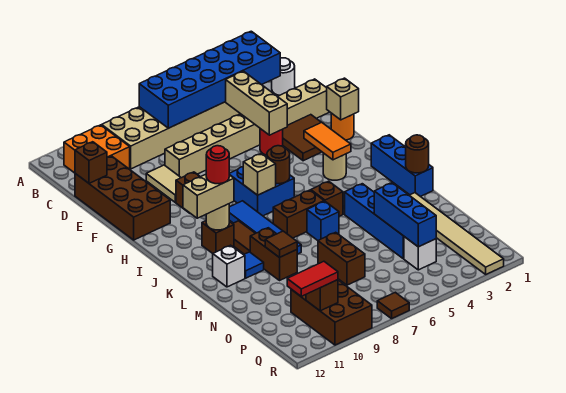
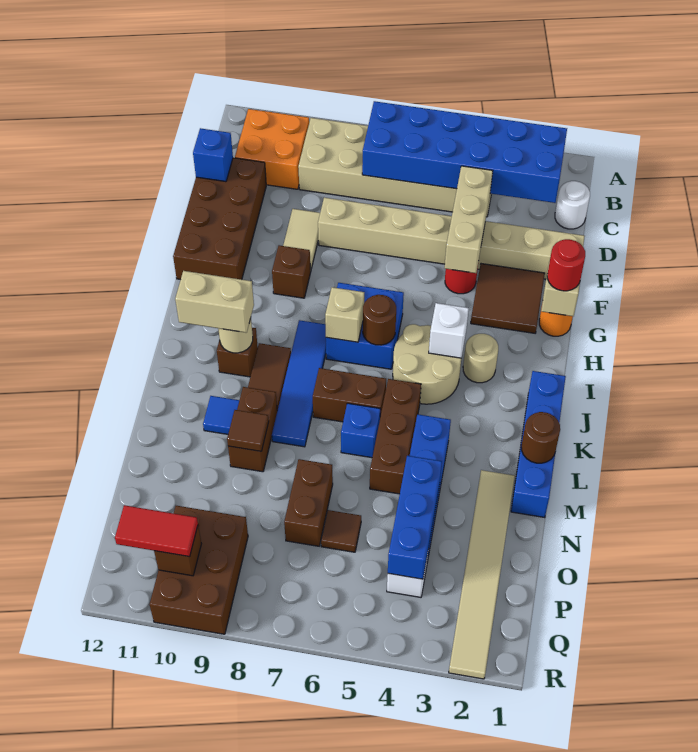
brown 1x1 brick [75,142,107,183] -> blue 1x1 brick [193,128,233,182]
orange 1x2 tile [304,122,351,160] -> none
none -> tan 2x2 round brick [393,324,461,404]
blue 1x3 brick [371,135,433,197] -> blue 1x4 brick [511,371,566,518]
red 1x1 round brick [206,146,229,184] -> red 1x1 round brick moved to [547,239,585,291]
brown 1x1 brick [311,181,343,216] -> brown 1x3 brick [370,379,421,494]
white 1x1 brick [213,245,245,287] -> white 1x1 brick moved to [429,303,469,358]
brown 1x1 tile [377,292,409,319] -> brown 1x1 tile moved to [321,510,361,552]

